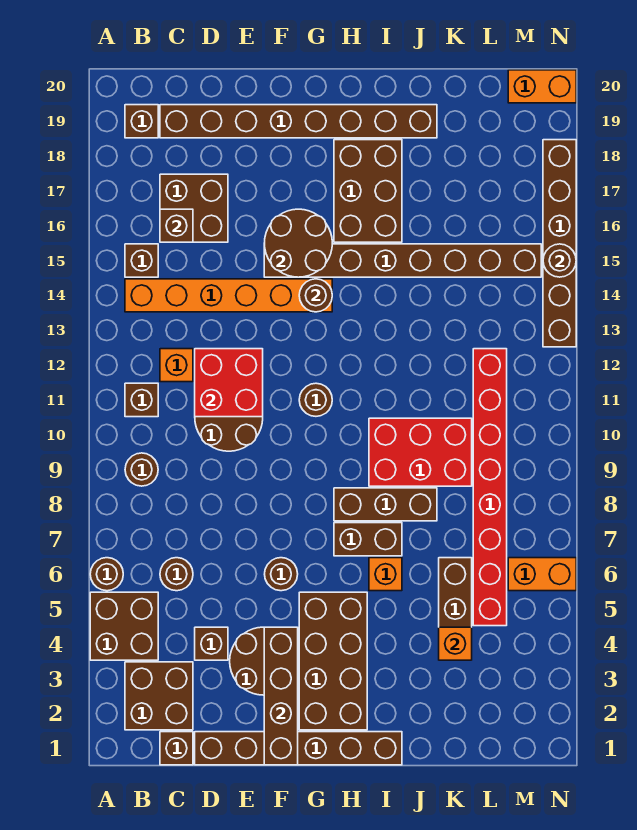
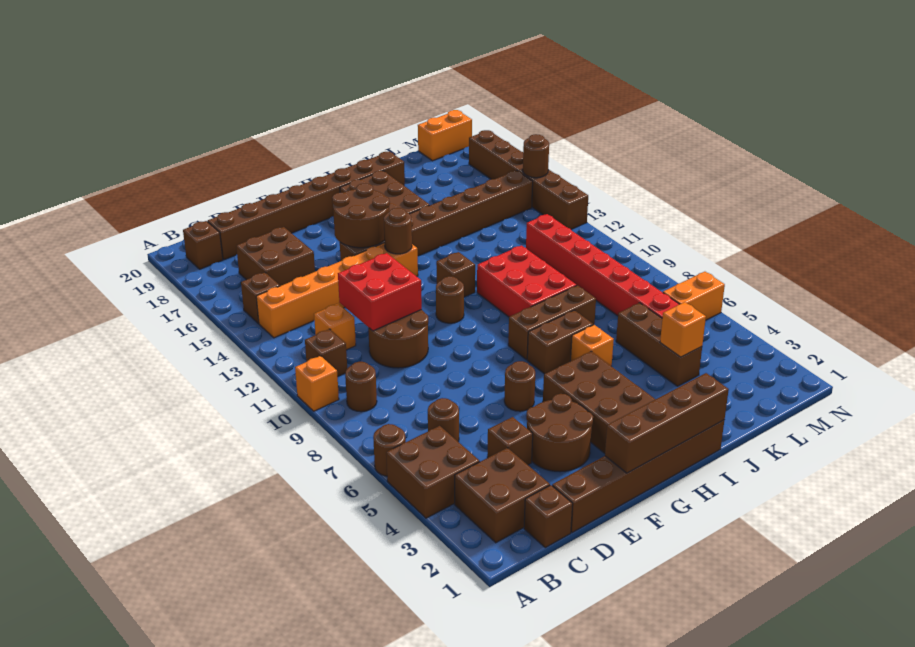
none -> orange 1x1 brick [295,356,339,411]
brown 1x1 brick [160,209,193,242] -> brown 1x1 brick moved to [436,252,475,297]
brown 1x4 brick [264,627,298,765] -> brown 1x4 brick turned to [605,373,729,473]
red 2x3 brick [369,418,472,486] -> red 2x3 brick turned to [477,245,577,317]

